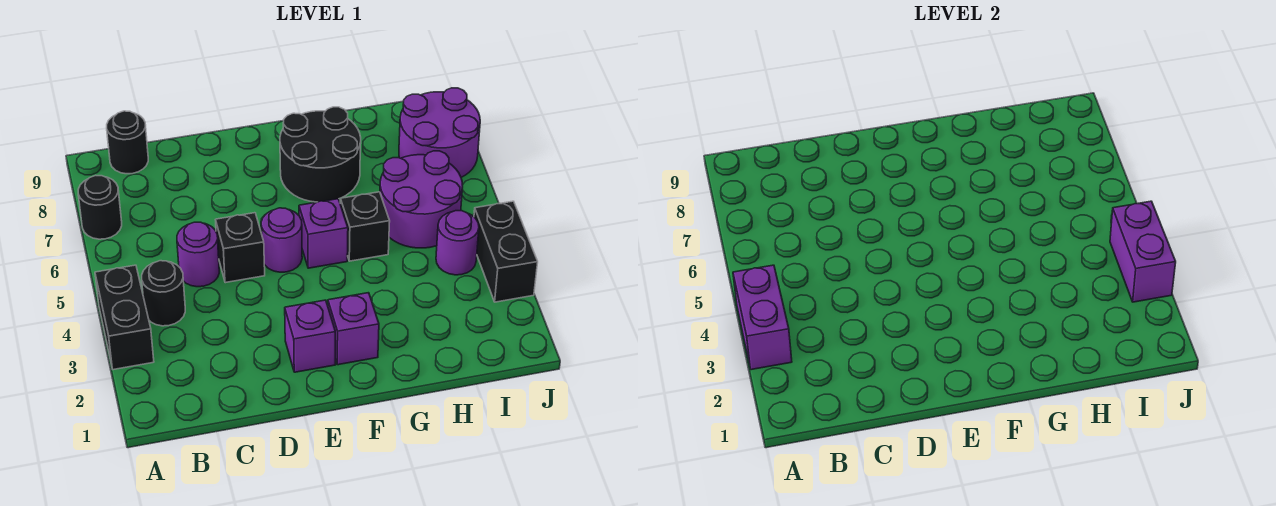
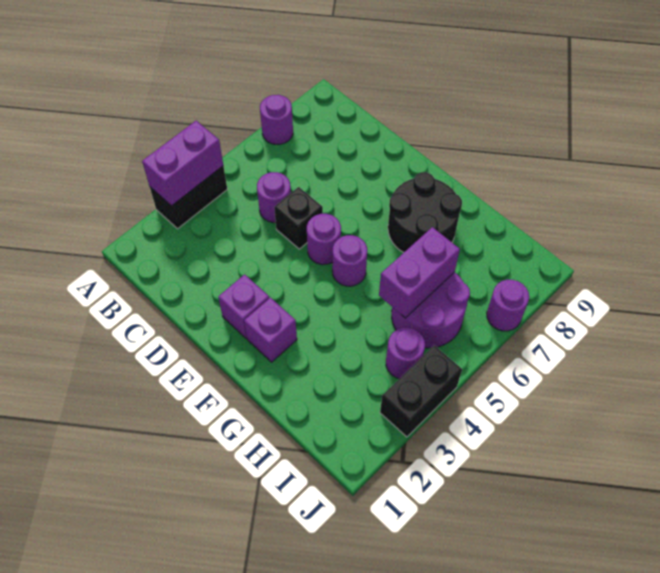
black 1x1 round brick [78,175,122,239] -> purple 1x1 round brick [260,95,293,144]
black 1x1 round brick [142,261,185,326] -> none
black 1x1 round brick [107,111,148,174] -> none
purple 1x1 brick [299,199,348,268] -> purple 1x1 round brick [332,235,367,286]
black 1x1 brick [340,192,390,261] -> none
purple 2x2 round brick [399,88,480,177] -> purple 1x1 round brick [487,280,529,331]
purple 1x2 brick [1110,201,1176,302] -> purple 1x2 brick moved to [379,227,460,318]

